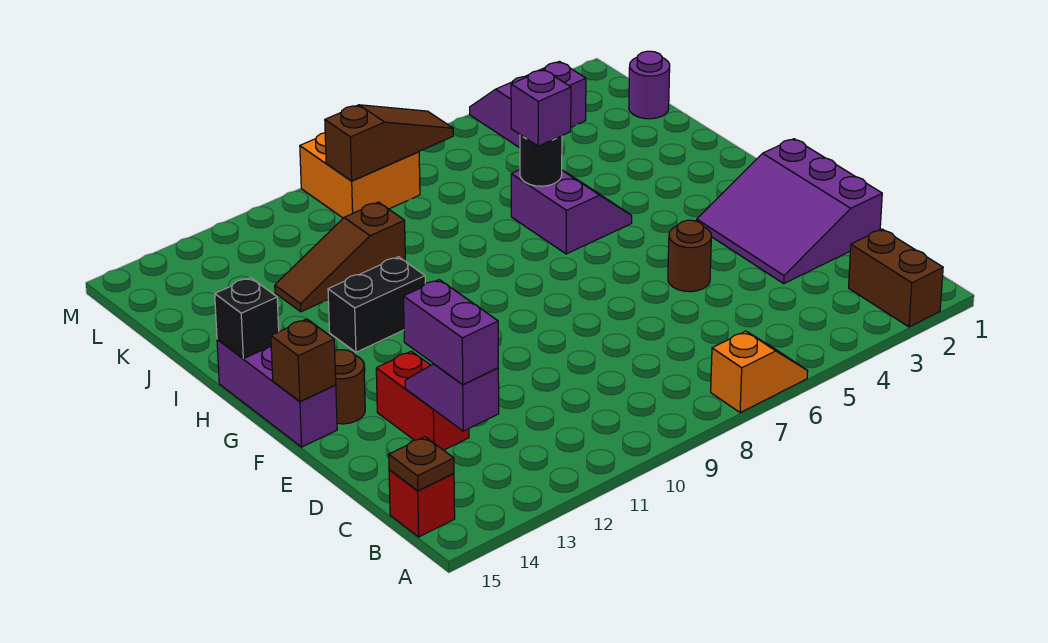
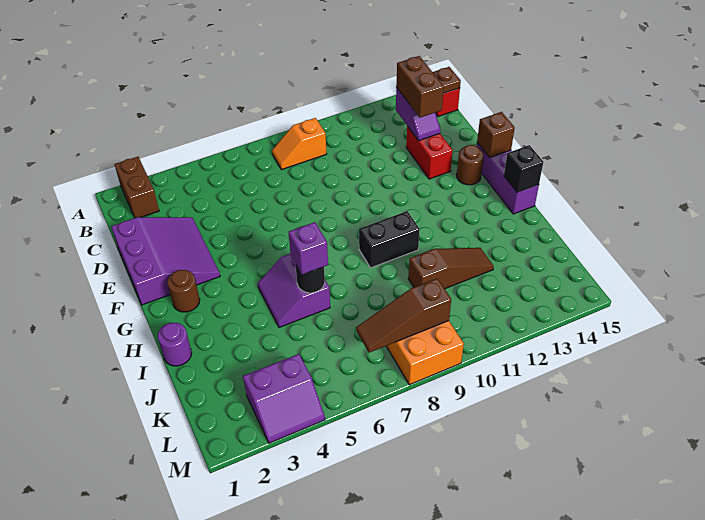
orange 1x2 slope [711,331,808,413] -> orange 1x2 slope moved to [272,118,326,170]
purple 1x2 brick [404,280,498,385] -> brown 1x2 brick [396,56,444,118]
brown 1x1 round brick [668,220,711,292] -> brown 1x1 round brick moved to [167,270,200,312]
black 1x2 brick [328,257,425,352] -> black 1x2 brick moved to [359,211,420,268]
purple 1x1 round brick [629,51,670,119] -> purple 1x1 round brick moved to [158,323,192,366]

